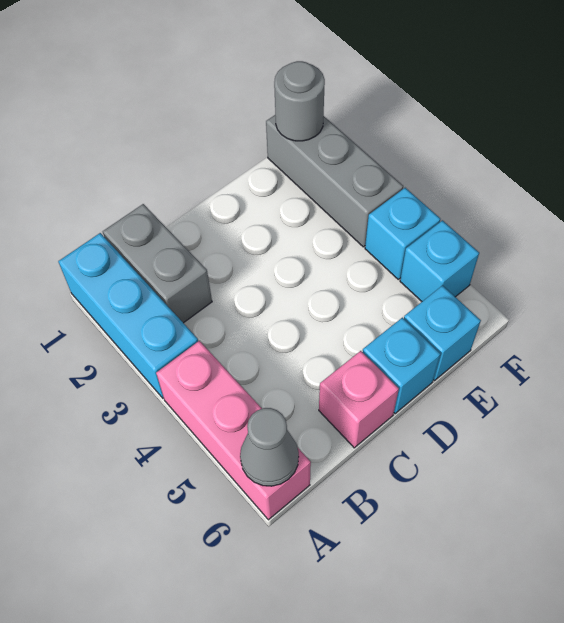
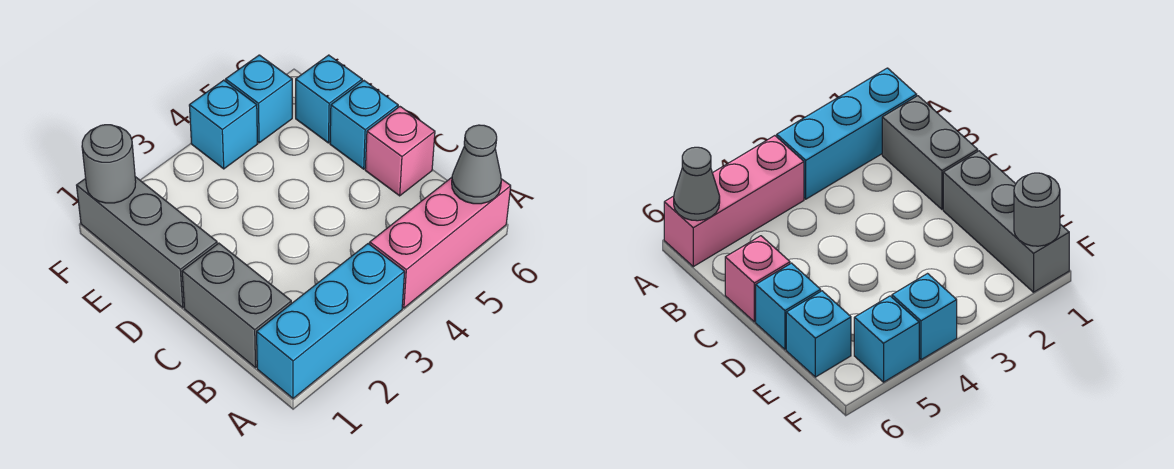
grey 1x2 brick [103,204,212,323] -> grey 1x2 brick turned to [182,243,291,368]
grey 1x3 brick [266,115,403,247] -> grey 1x3 brick turned to [77,177,217,308]

